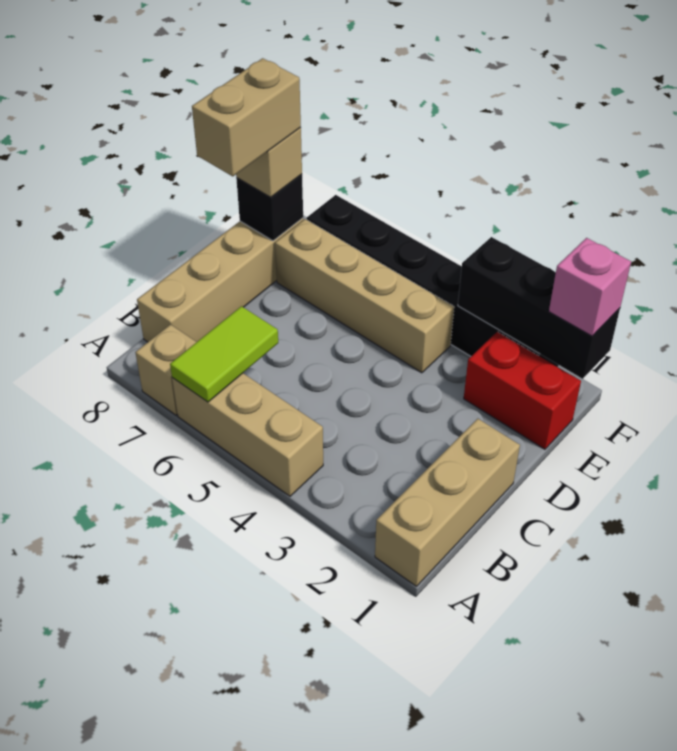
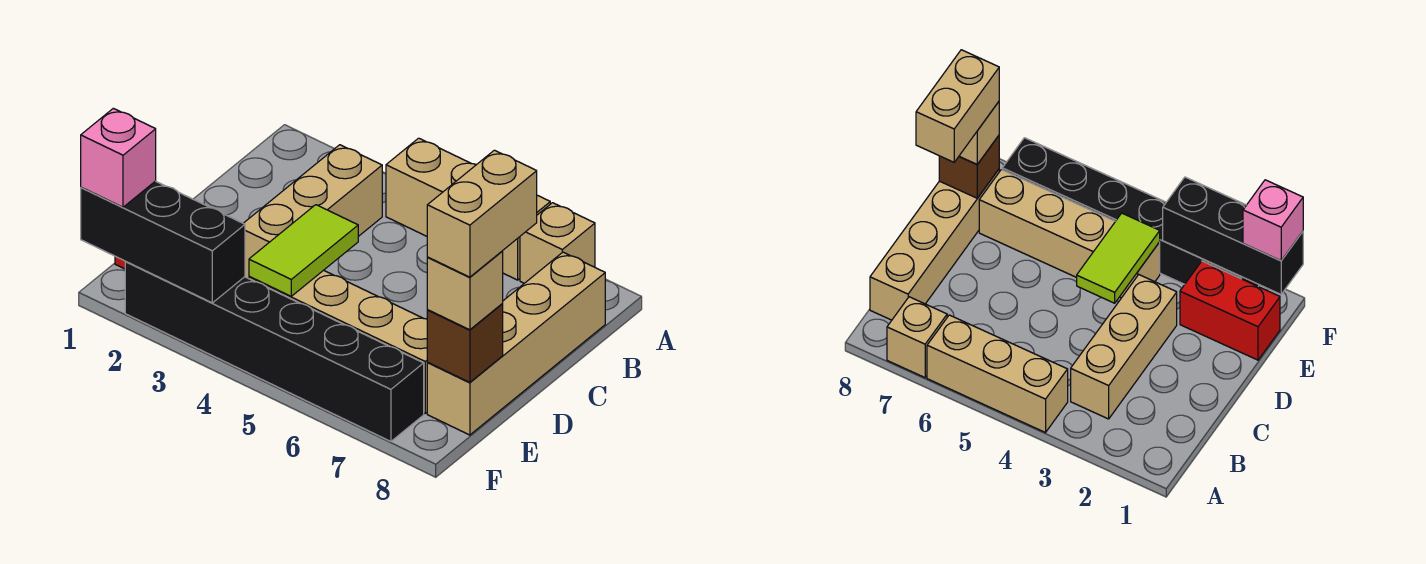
tan 1x3 brick [375,419,520,586] -> tan 1x3 brick moved to [243,145,382,279]
lime 1x2 tile [170,306,278,402] -> lime 1x2 tile moved to [249,205,358,296]
black 1x1 brick [236,174,303,241] -> brown 1x1 brick [427,304,503,382]

